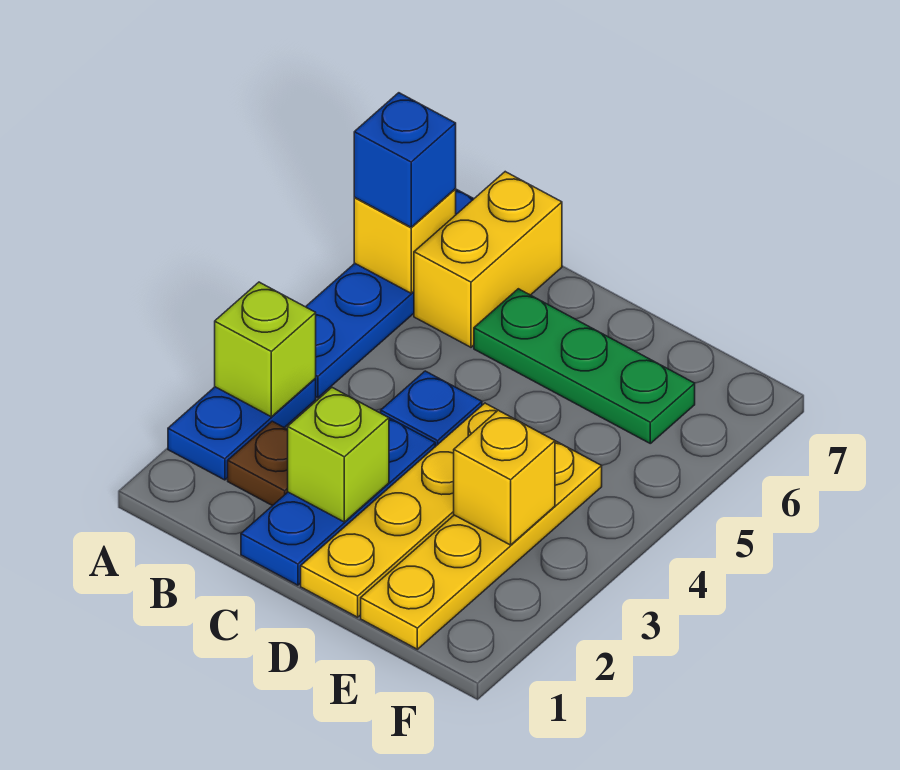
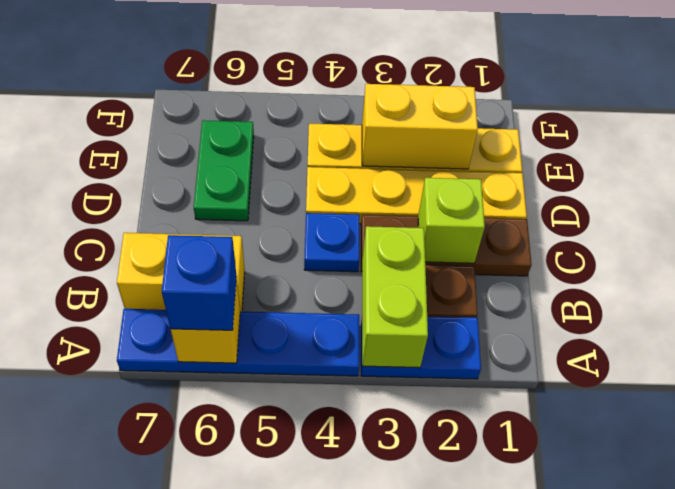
lime 1x1 brick [215,282,316,417] -> lime 1x2 brick [362,226,428,368]
blue 1x3 plate [241,418,435,585] -> brown 1x3 plate [361,215,532,276]
green 1x3 plate [474,289,695,443] -> green 1x2 plate [194,120,254,221]
yellow 1x1 brick [454,410,555,545] -> yellow 1x2 brick [362,84,478,169]

